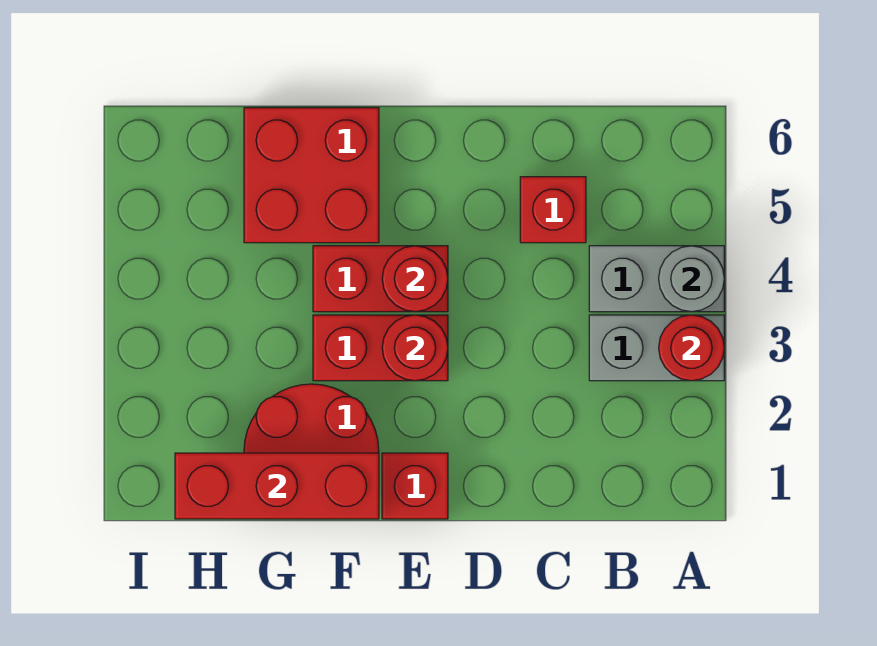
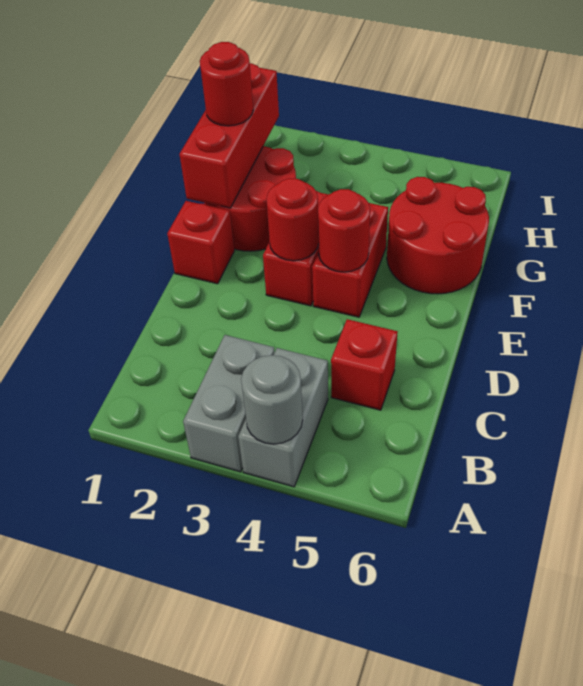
red 1x1 round brick [659,315,724,381] -> red 1x1 round brick moved to [200,42,253,126]
red 2x2 brick [244,108,379,243] -> red 2x2 round brick [387,177,489,294]

